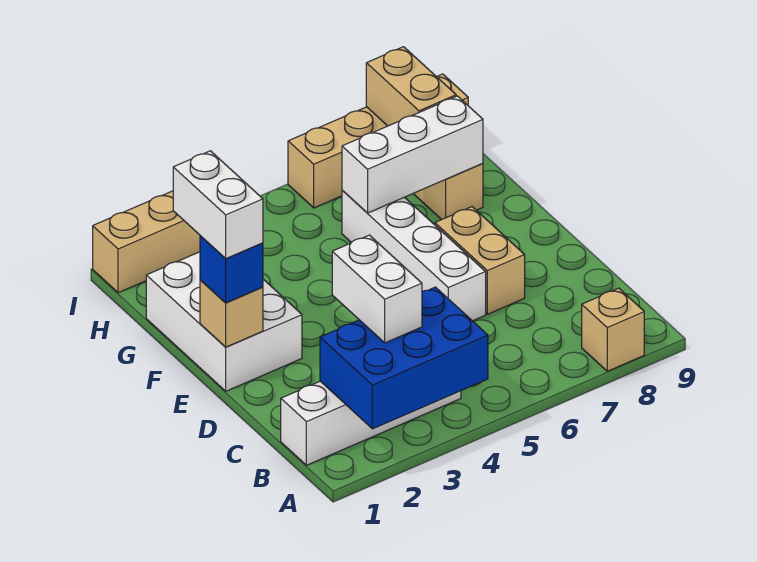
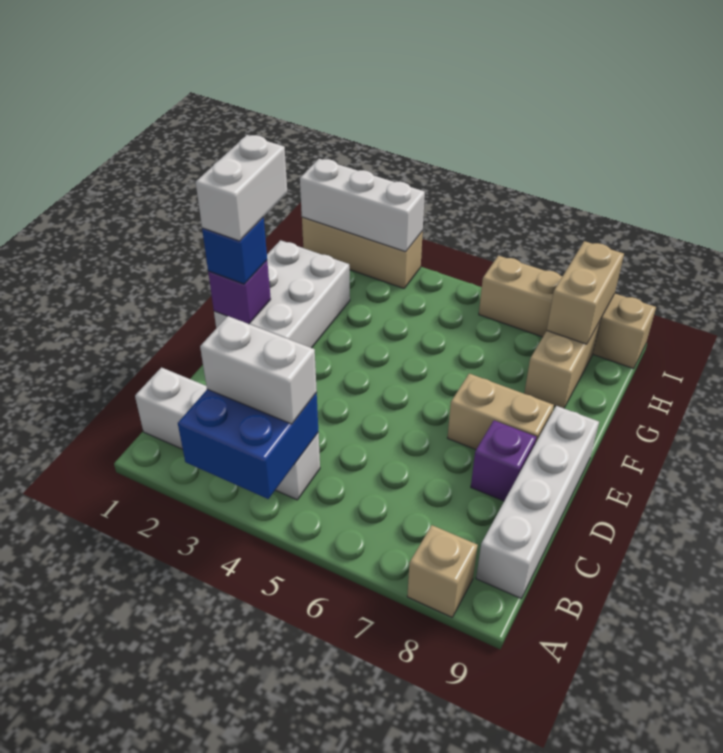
blue 2x3 brick [320,287,488,429] -> blue 2x2 brick [178,389,318,499]
white 1x2 brick [332,235,422,343] -> white 1x2 brick turned to [200,316,317,424]
white 1x4 brick [342,190,486,321] -> white 1x4 brick moved to [476,406,599,598]
tan 1x2 brick [435,207,525,314] -> tan 1x2 brick turned to [447,374,554,450]
none -> purple 1x1 brick [471,421,536,501]
tan 1x1 brick [200,280,263,347] -> purple 1x1 brick [208,260,271,324]
white 1x3 brick [342,96,483,213] -> white 1x3 brick moved to [300,159,425,252]

